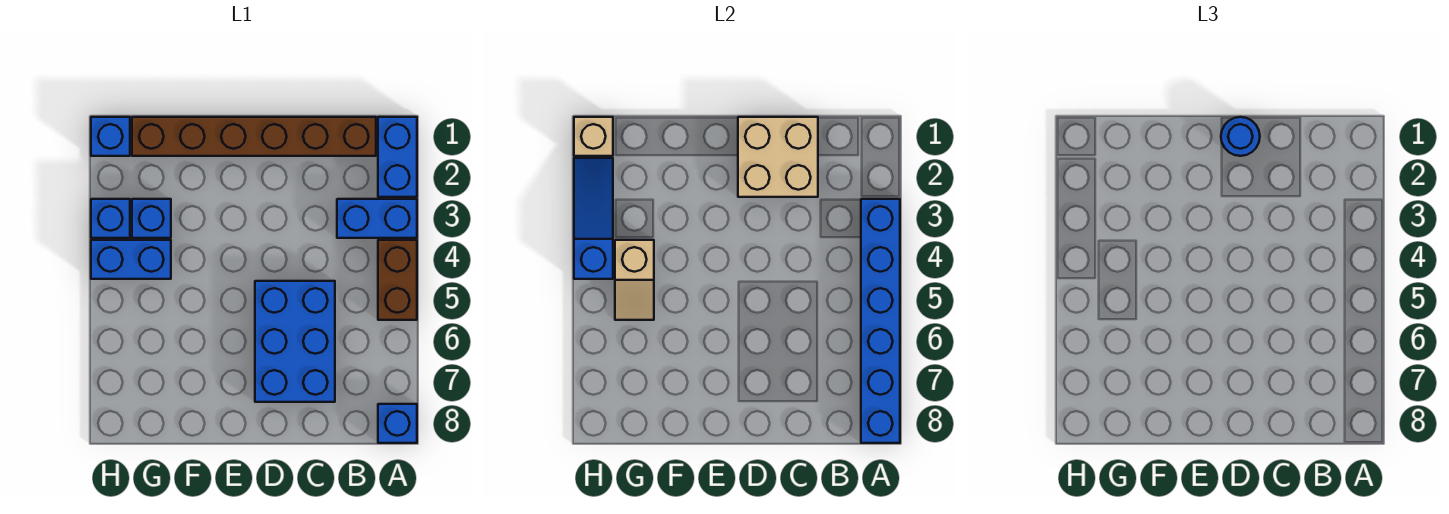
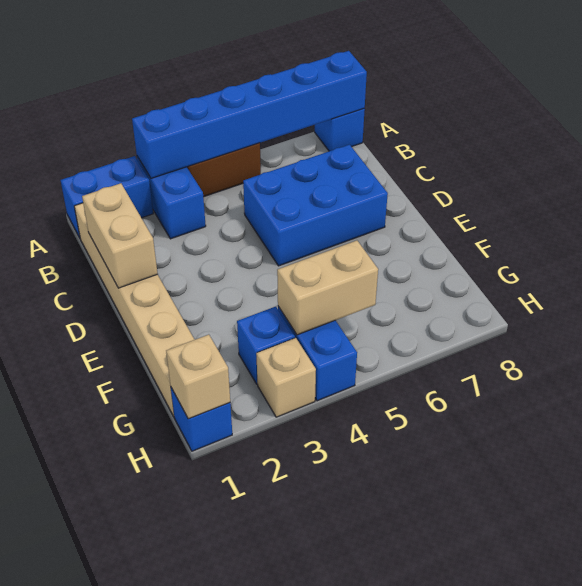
brown 1x6 brick [132,117,376,156] -> tan 1x6 brick [74,203,195,416]
tan 2x2 brick [738,117,818,197] -> tan 1x2 brick [82,183,158,288]
blue 1x1 round brick [1221,117,1260,156] -> none
tan 1x2 slope [615,240,654,320] -> tan 1x2 brick [277,241,378,335]
blue 1x3 slope [574,158,613,279] -> none
blue 1x1 brick [91,199,130,238] -> tan 1x1 brick [256,338,316,417]

